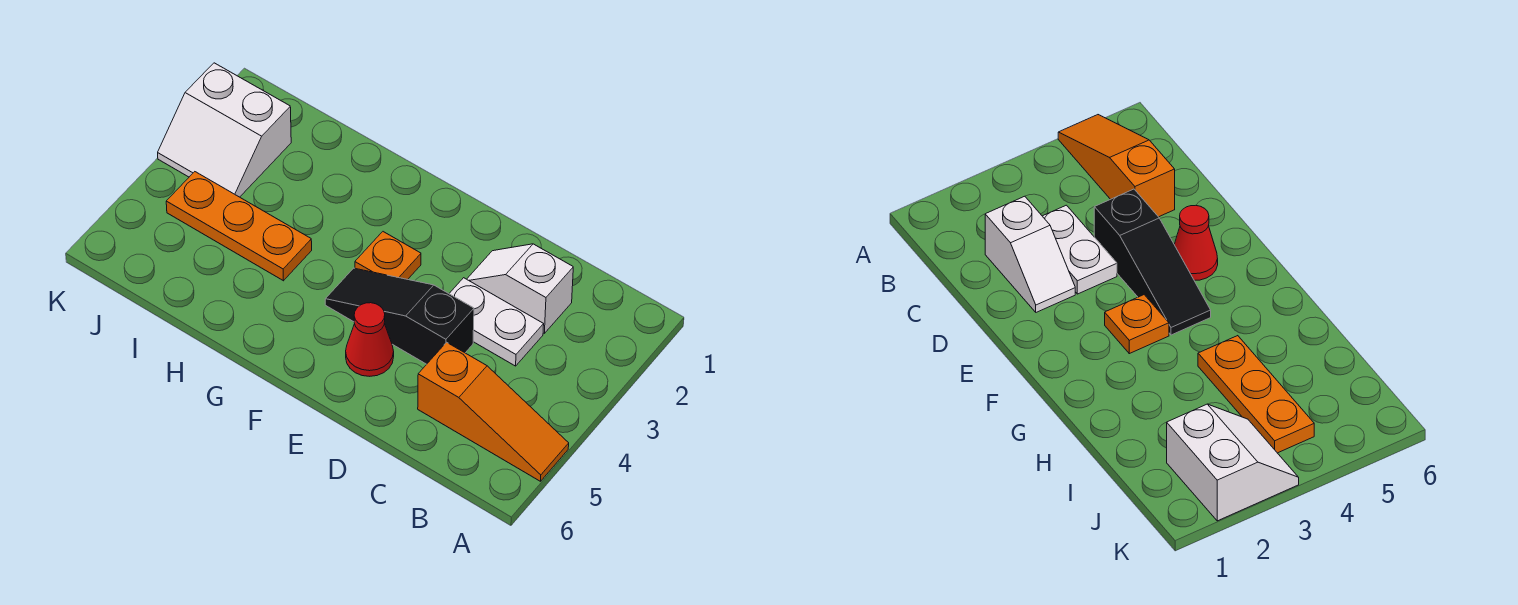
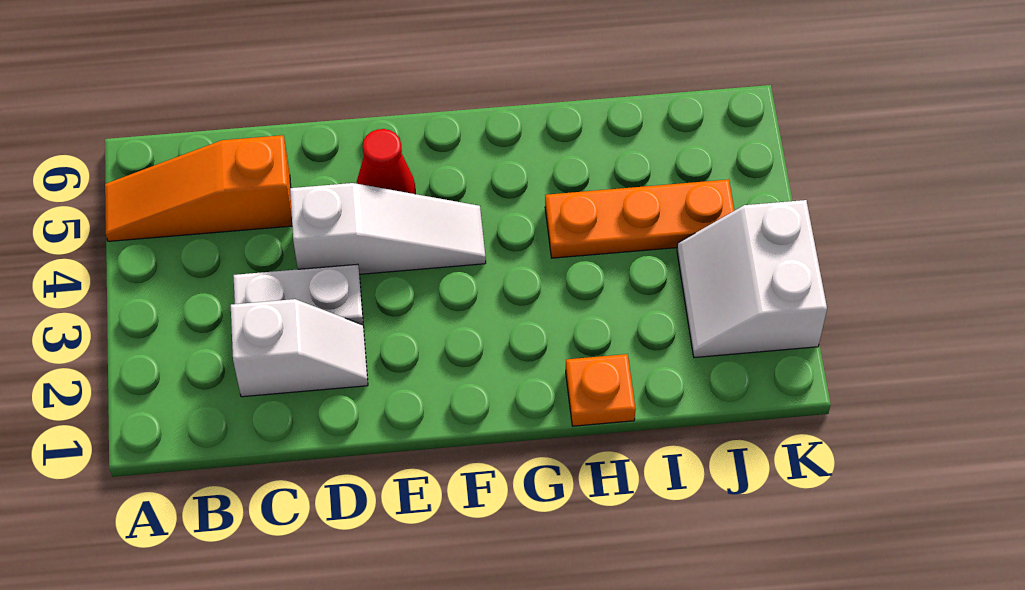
black 1x3 slope [325,268,474,364] -> white 1x3 slope [290,183,486,274]
orange 1x1 plate [355,232,421,279] -> orange 1x1 plate moved to [566,354,636,426]
white 2x2 slope [158,63,291,197] -> white 2x2 slope turned to [677,200,827,358]

